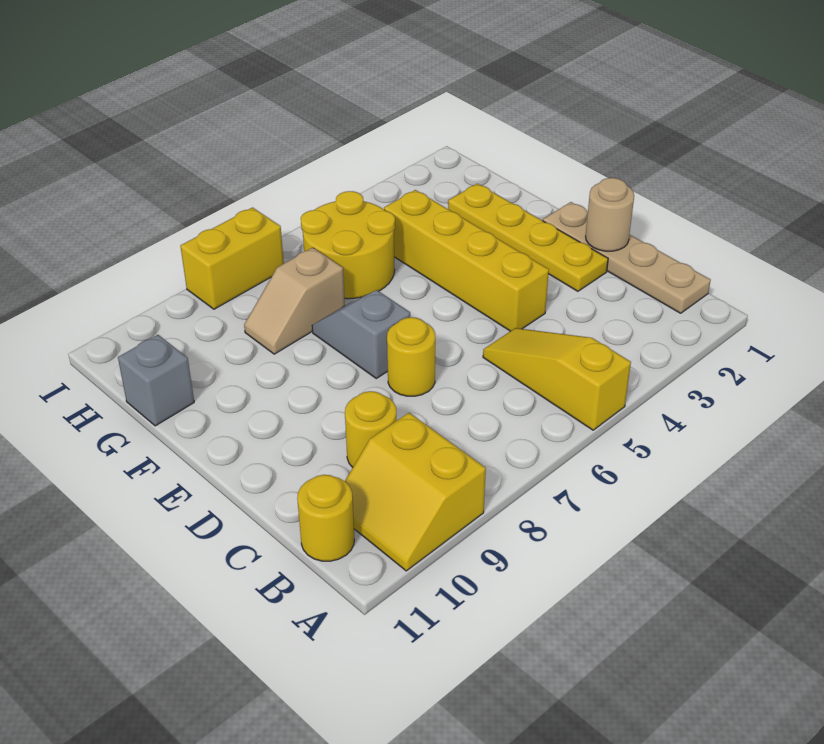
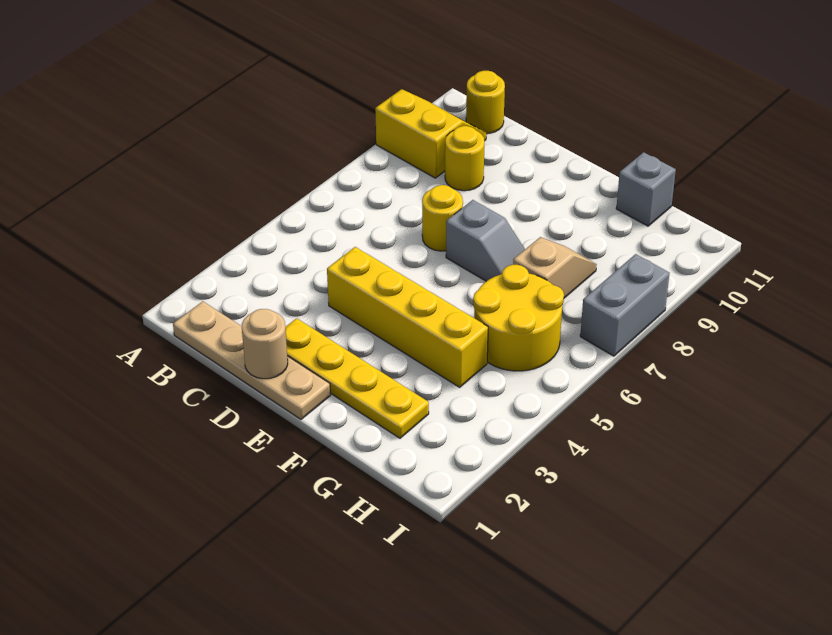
yellow 1x3 slope [483,328,631,430] -> none
yellow 1x2 brick [181,208,284,309] -> grey 1x2 brick [580,254,670,356]

